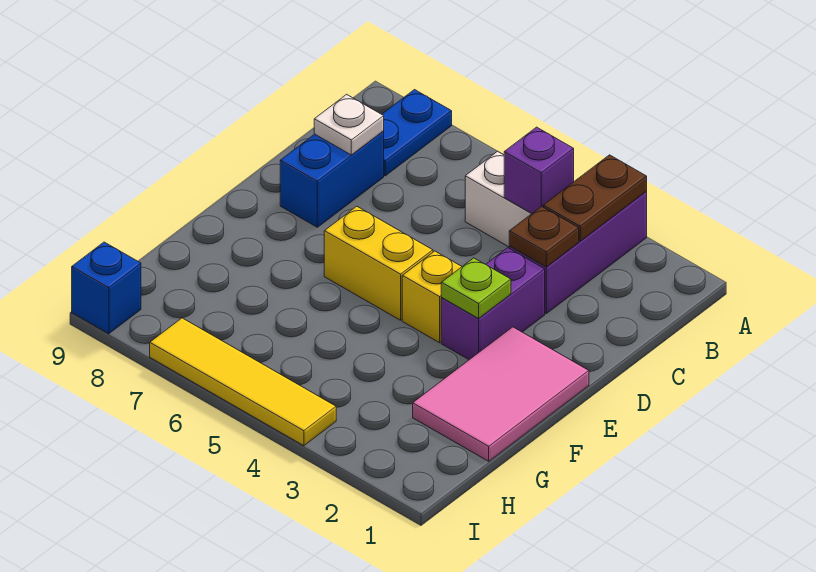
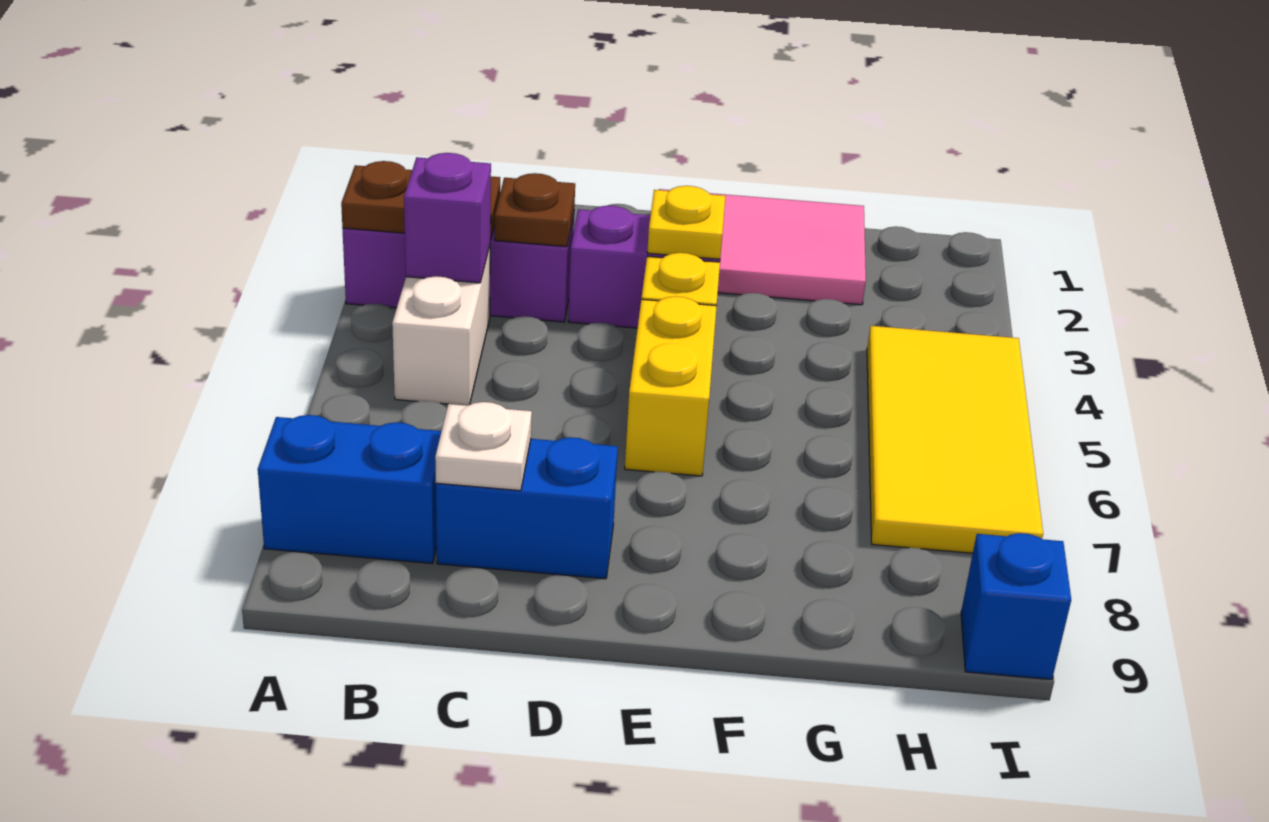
blue 1x2 plate [382,90,452,176] -> blue 1x2 brick [258,415,442,564]
lime 1x1 plate [441,258,511,318] -> yellow 1x1 plate [647,186,725,259]
yellow 1x4 tile [150,318,336,446] -> yellow 2x4 tile [867,326,1043,553]

